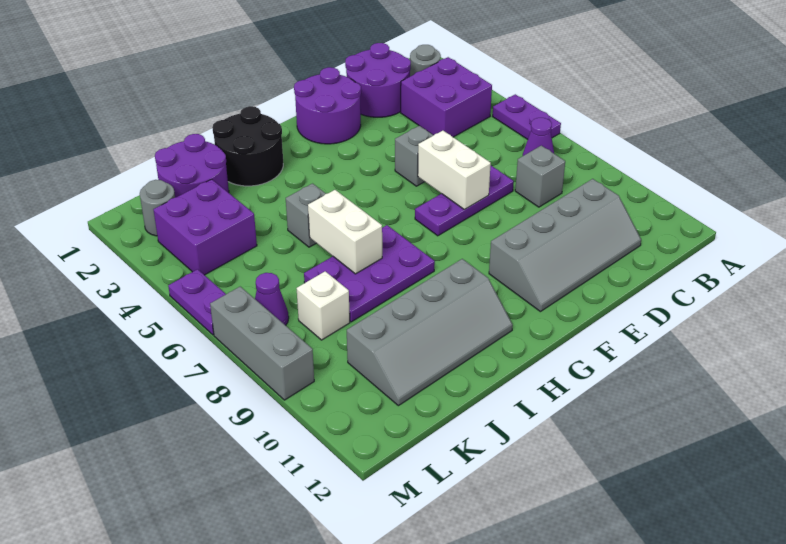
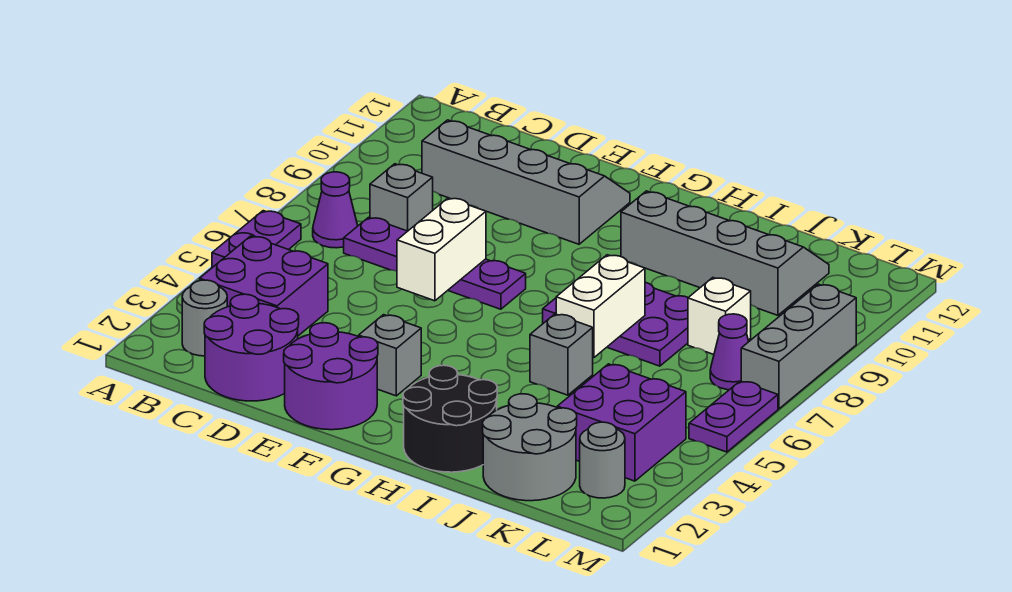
purple 1x3 plate [415,166,514,236] -> purple 1x4 plate [344,217,526,309]
grey 1x1 brick [395,126,433,186] -> grey 1x1 brick moved to [359,315,421,396]
purple 2x2 round brick [155,134,229,197] -> grey 2x2 round brick [483,394,577,501]

